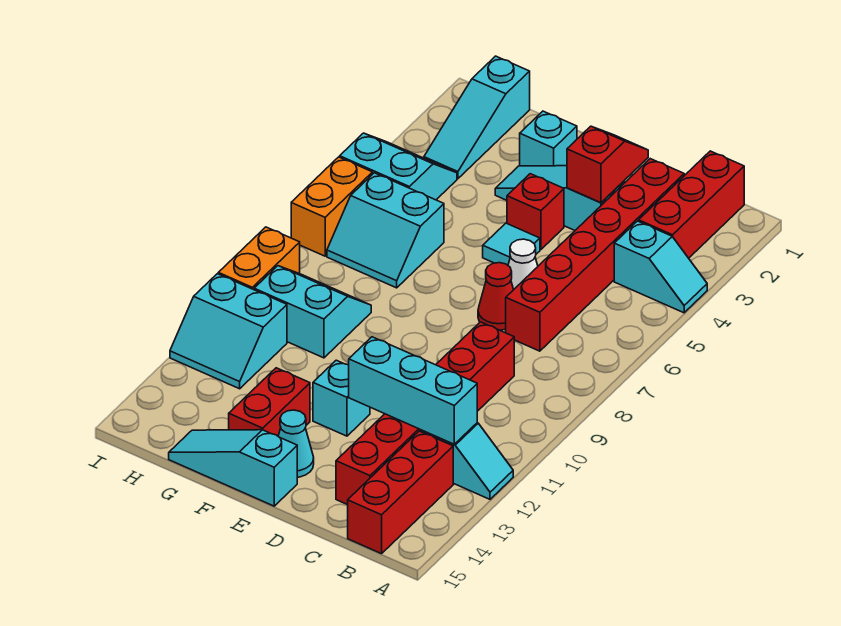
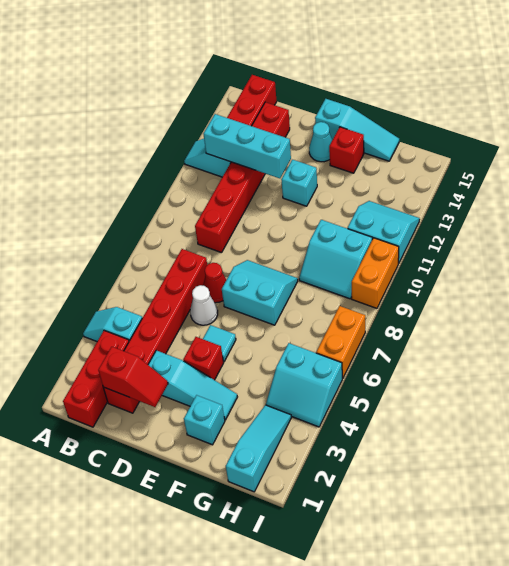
red 1x2 slope [567,126,648,203] -> red 1x2 slope turned to [98,347,168,407]
red 1x2 brick [229,368,310,436] -> red 1x1 brick [329,127,364,173]
cyan 2x2 slope [327,173,444,288] -> cyan 2x2 slope moved to [222,260,298,325]

